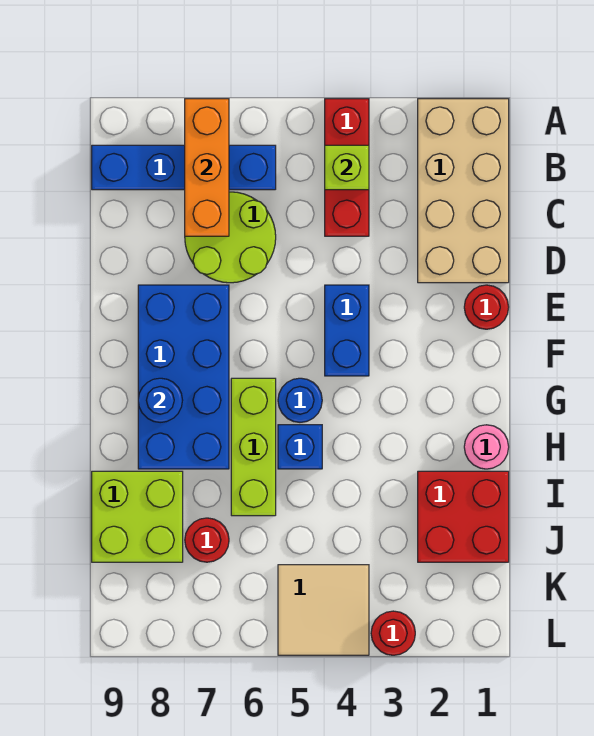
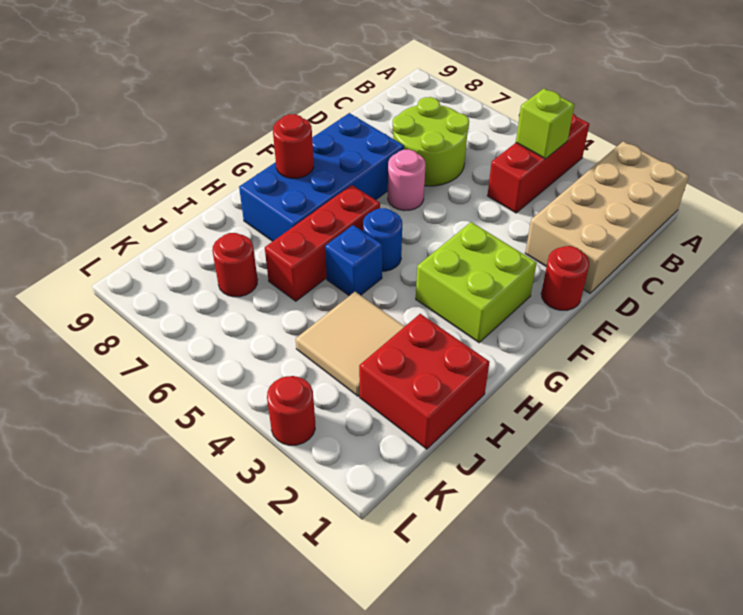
orange 1x3 brick [185,99,229,236] -> none
blue 1x4 brick [92,145,276,190] -> none
blue 1x2 brick [325,285,369,376] -> none
lime 1x3 brick [231,378,276,516] -> red 1x3 brick [265,185,380,301]
blue 1x1 round brick [138,378,183,423] -> red 1x1 round brick [273,114,314,178]
pink 1x1 round brick [464,425,509,469] -> pink 1x1 round brick moved to [388,150,426,211]
lime 2x2 brick [92,471,183,562] -> lime 2x2 brick moved to [416,222,537,343]
tan 2x2 tile [278,565,369,655] -> tan 2x2 tile moved to [296,292,405,396]

